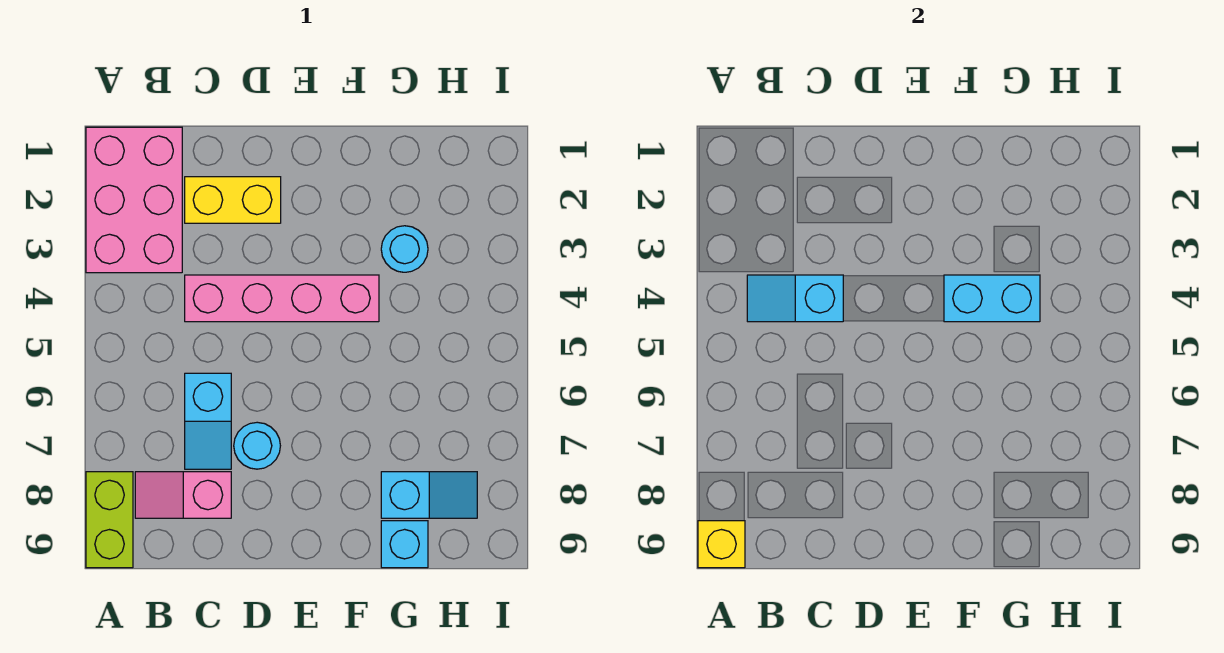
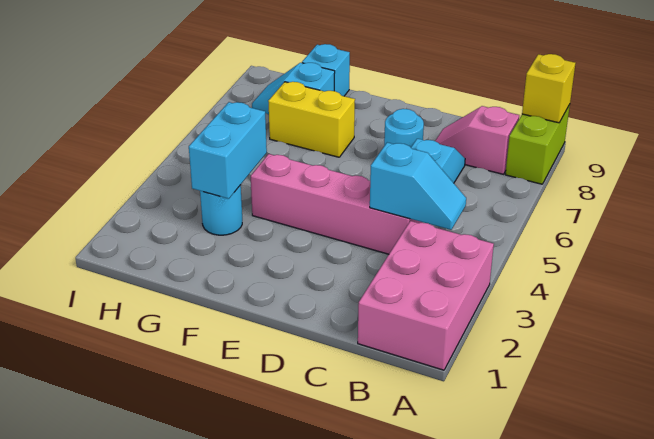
pink 1x2 slope [135,472,231,518] -> pink 1x2 slope turned to [435,106,519,174]
yellow 1x2 brick [185,177,281,223] -> yellow 1x2 brick moved to [268,82,355,157]
cyan 1x2 brick [944,275,1040,322] -> cyan 1x2 brick turned to [189,102,267,199]

